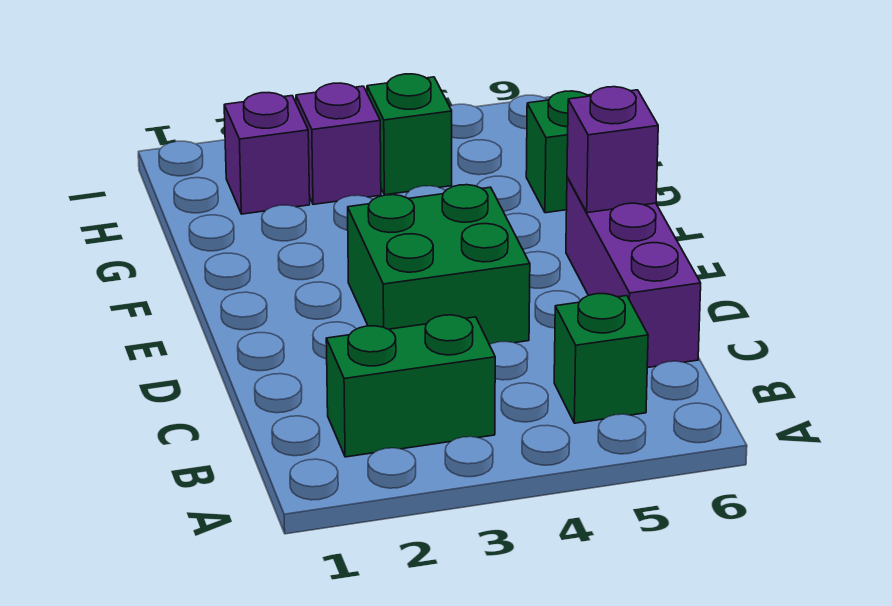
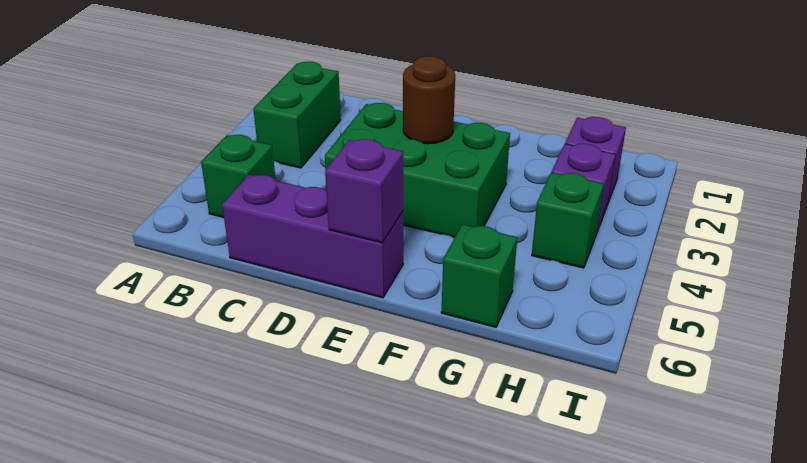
green 2x2 brick [348,185,530,345] -> green 2x3 brick [325,103,510,237]
none -> brown 1x1 round brick [403,56,455,144]

